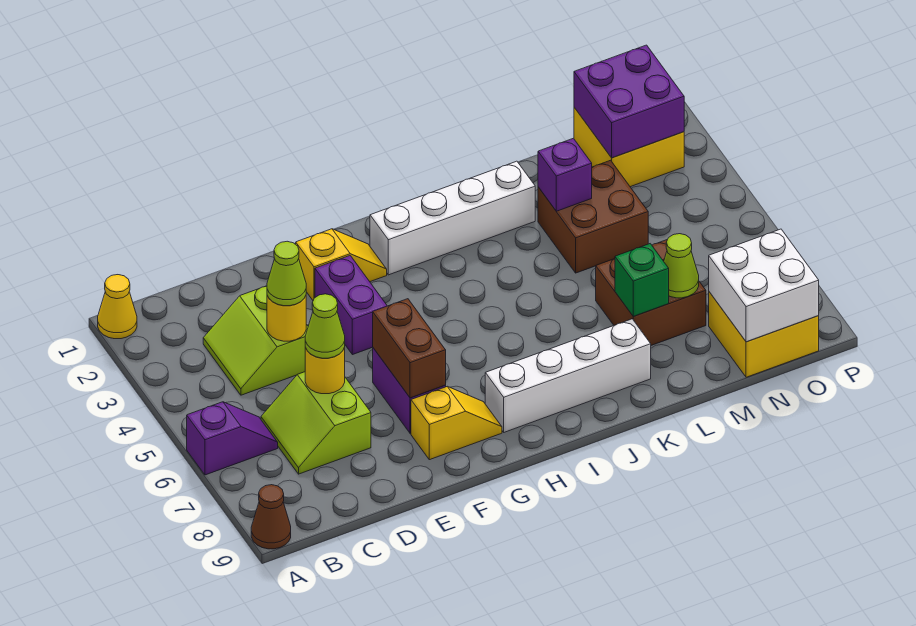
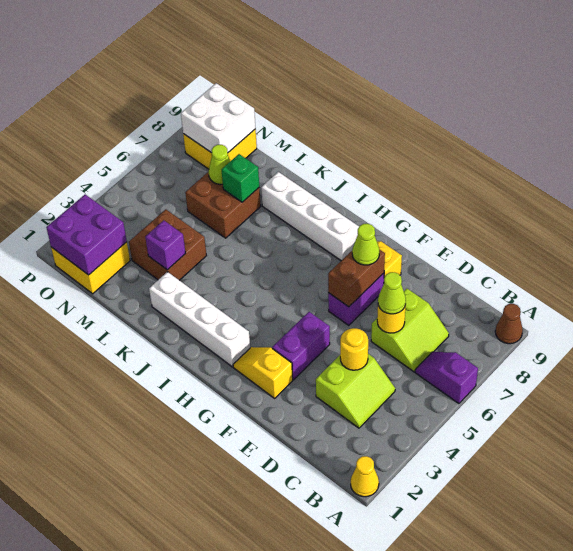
lime 1x1 cone [267,241,306,306] -> lime 1x1 cone moved to [352,224,379,265]

